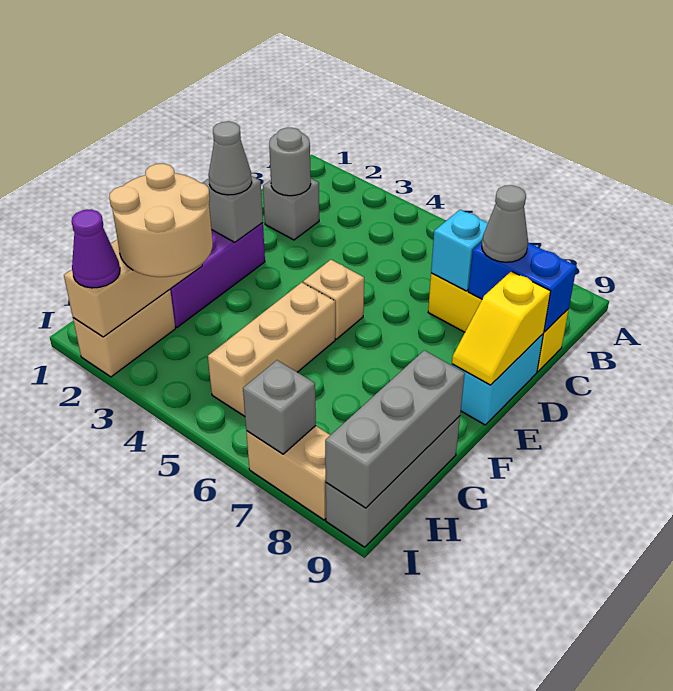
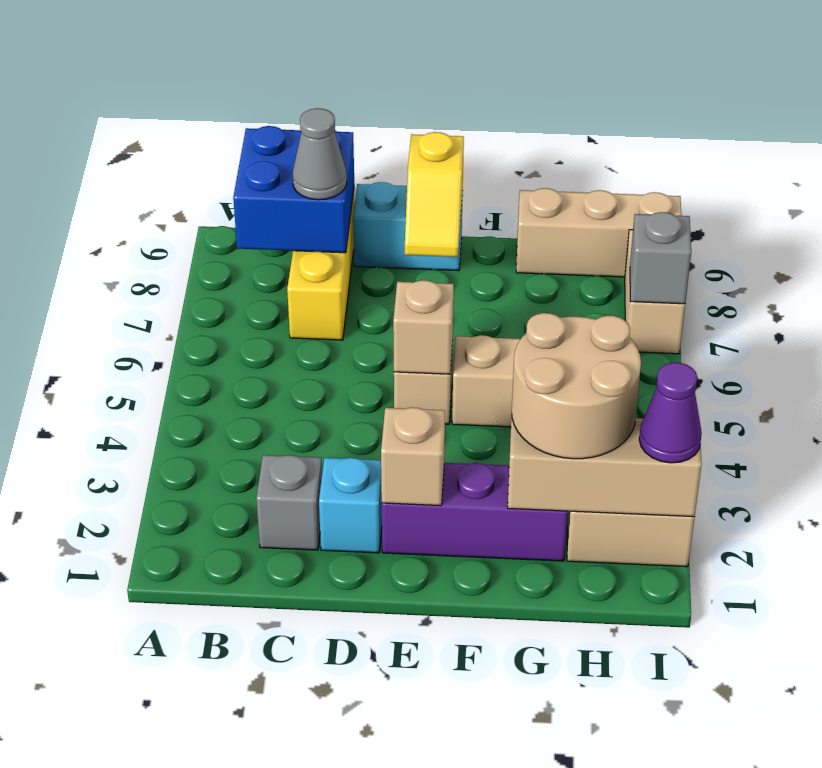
grey 1x1 round brick [269,128,311,196] -> none
cyan 1x1 brick [431,210,488,291] -> cyan 1x1 brick moved to [319,458,382,553]
blue 1x2 brick [468,242,577,332] -> blue 2x2 brick [233,126,354,253]
yellow 1x2 slope [452,271,551,385] -> yellow 1x2 slope turned to [405,132,464,257]
grey 1x1 brick [203,176,263,242] -> tan 1x1 brick [381,407,445,506]
grey 1x1 cone [209,122,252,195] -> none
none -> tan 1x1 brick [393,280,454,374]
grey 1x3 brick [326,416,460,547] -> tan 1x3 brick [516,188,681,277]
grey 1x3 brick [325,350,465,508] -> none

